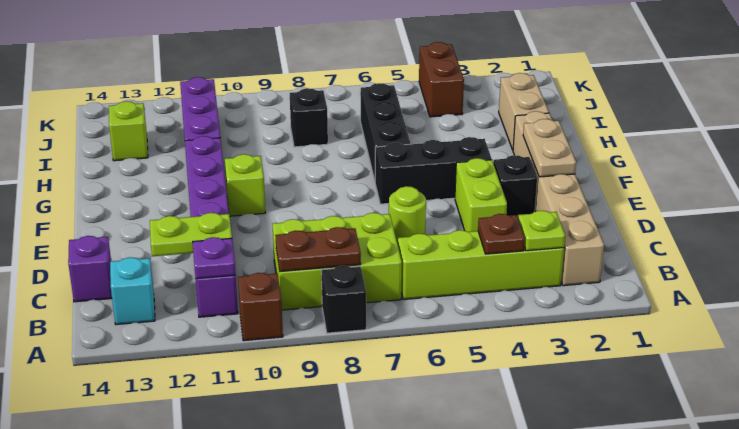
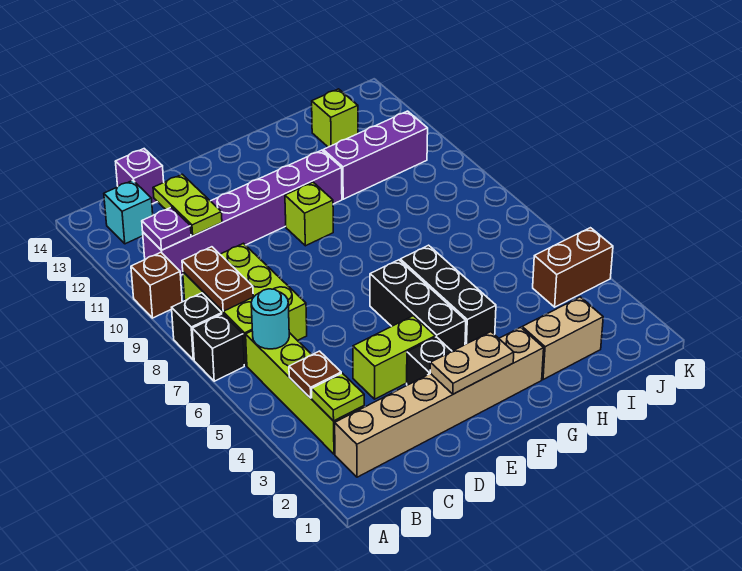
none -> cyan 1x1 round brick [251,289,289,349]
lime 1x1 round brick [389,186,426,244] -> none
black 1x3 brick [361,83,411,180] -> black 1x3 brick turned to [400,245,496,344]
black 1x1 brick [290,88,328,147] -> black 1x1 brick moved to [192,314,244,381]

